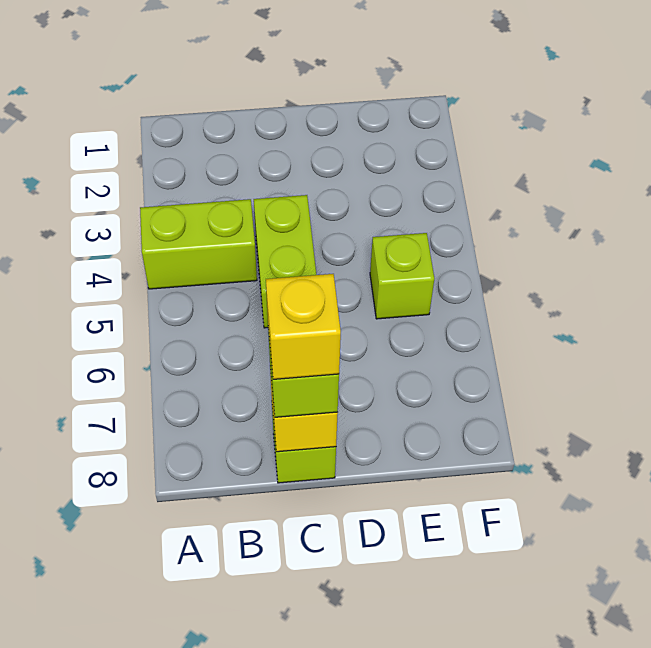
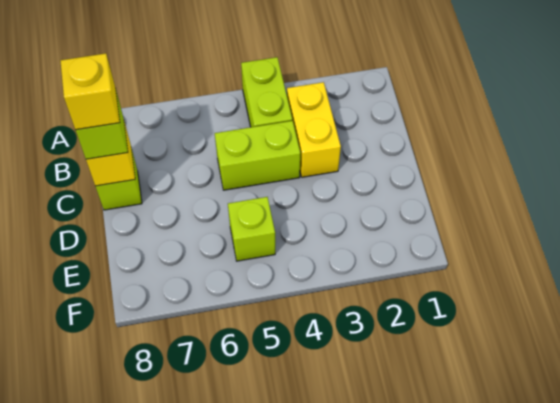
none -> yellow 1x2 brick [287,82,341,177]

